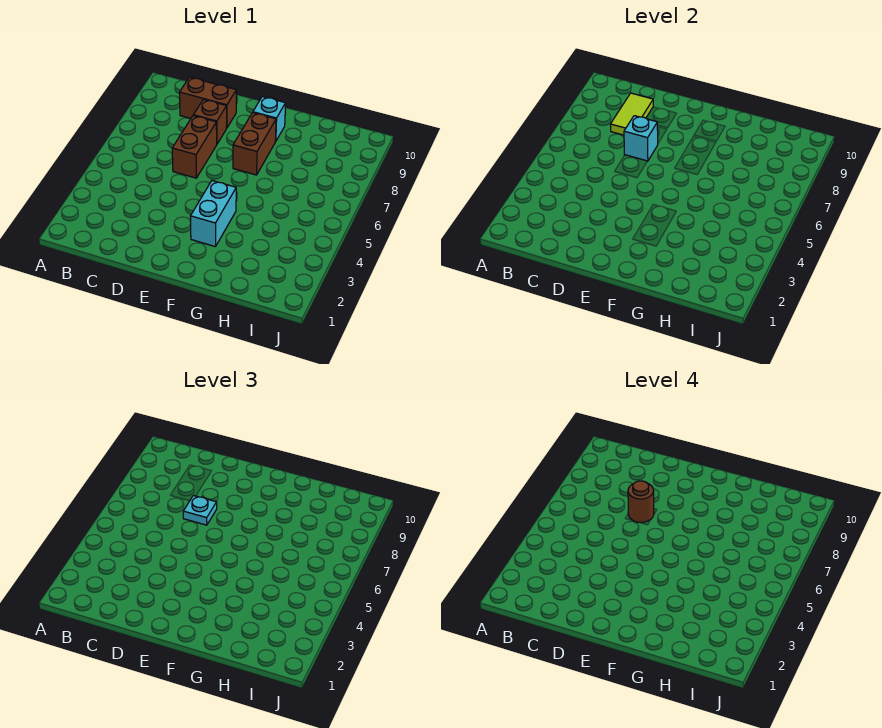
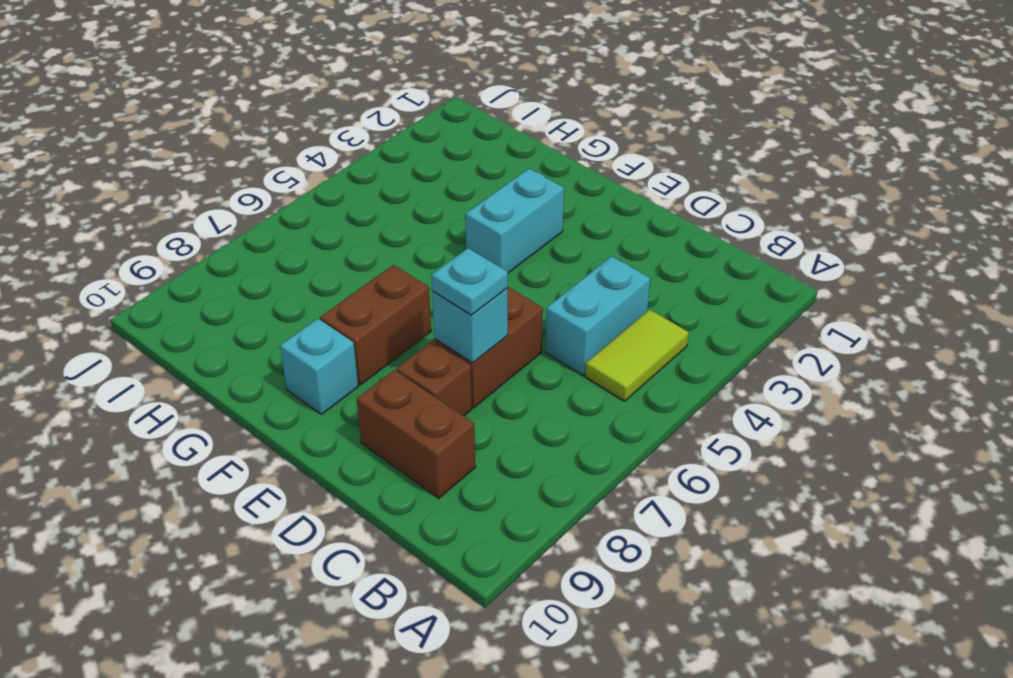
none -> cyan 1x2 brick [545,256,650,375]
lime 1x2 tile [610,93,653,135] -> lime 1x2 tile moved to [585,309,689,401]
brown 1x1 round brick [628,481,654,522] -> none

